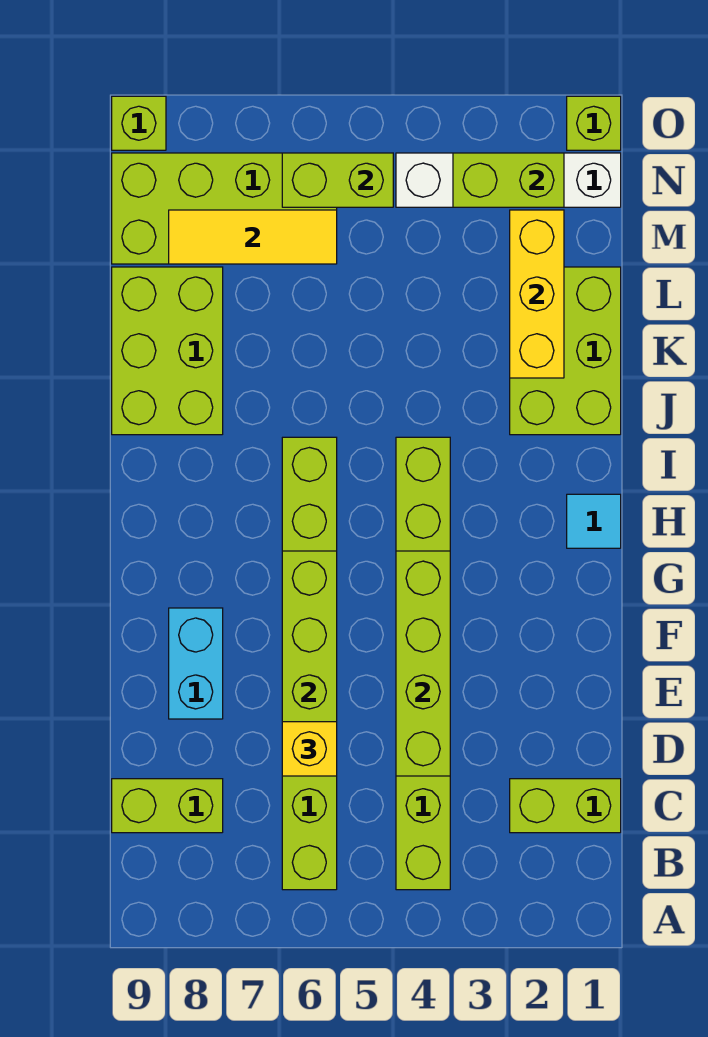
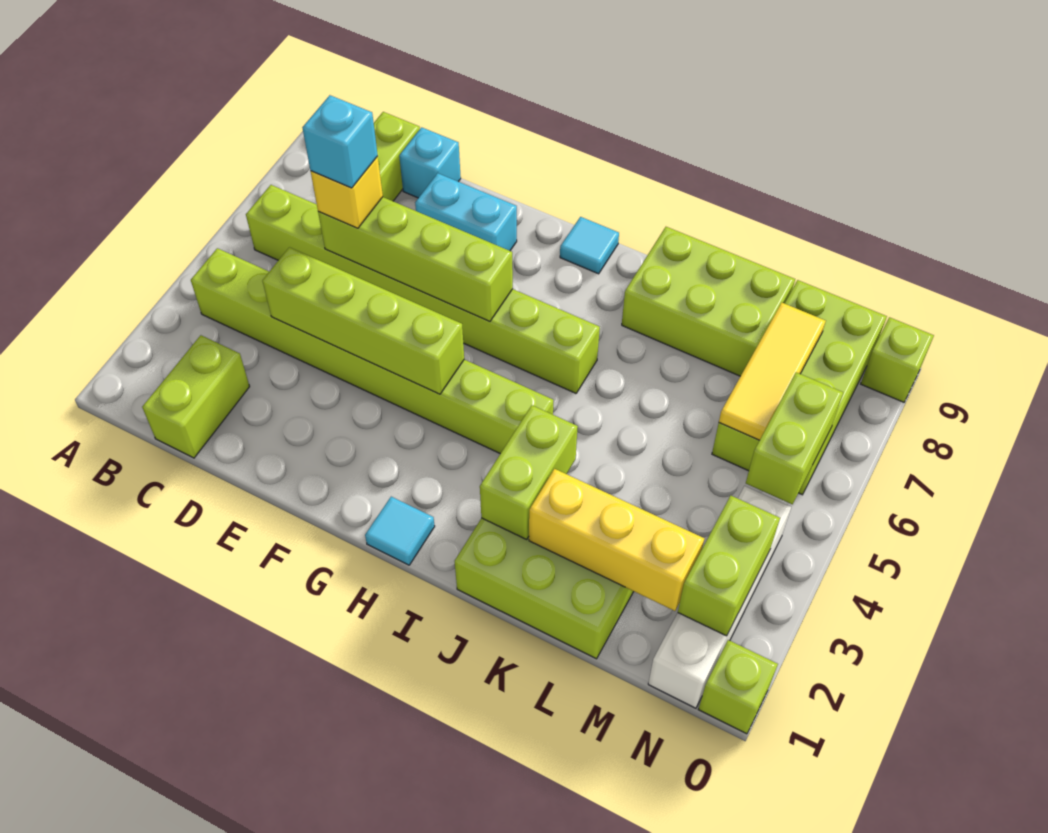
none -> cyan 1x1 brick [302,95,378,188]
none -> cyan 1x1 brick [399,127,461,198]
none -> cyan 1x1 tile [560,217,619,274]
none -> lime 1x2 brick [480,405,578,539]

